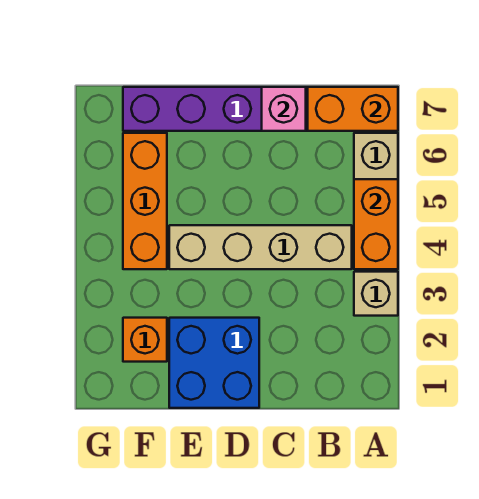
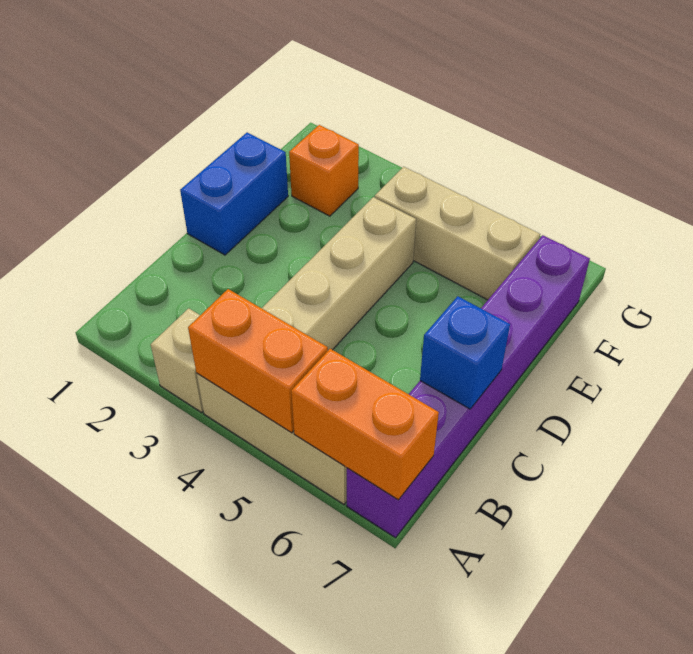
orange 1x2 brick [308,87,398,131] -> orange 1x2 brick turned to [291,349,439,500]
pink 1x1 brick [262,87,306,131] -> blue 1x1 brick [420,296,510,409]
blue 2x2 brick [169,318,259,408] -> blue 1x2 brick [180,133,288,255]
orange 1x3 brick [123,133,167,269] -> tan 1x3 brick [375,167,540,300]

